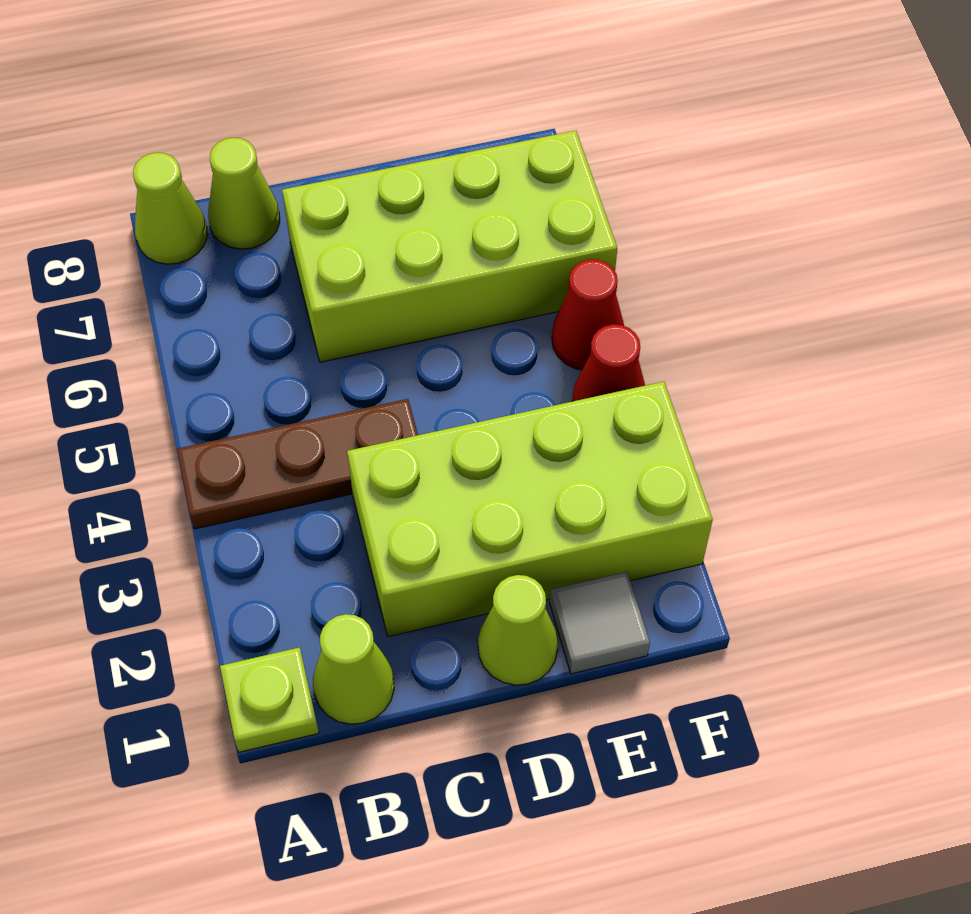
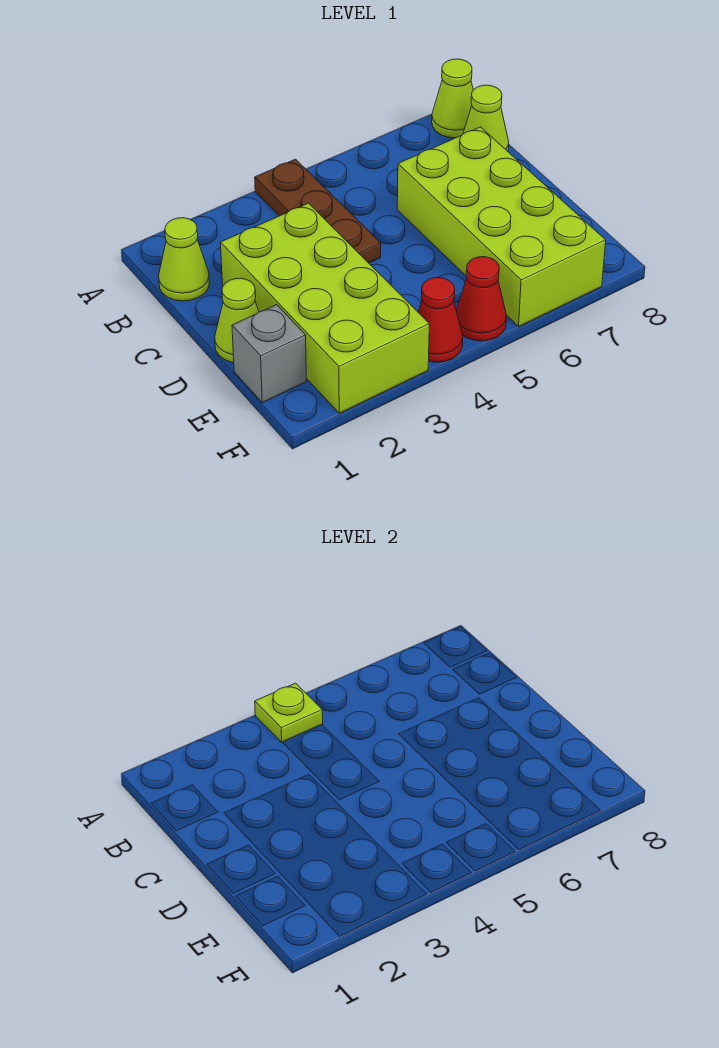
lime 1x1 plate [220,647,319,752] -> lime 1x1 plate moved to [255,683,323,742]
grey 1x1 tile [550,572,650,674] -> grey 1x1 brick [232,305,306,403]

